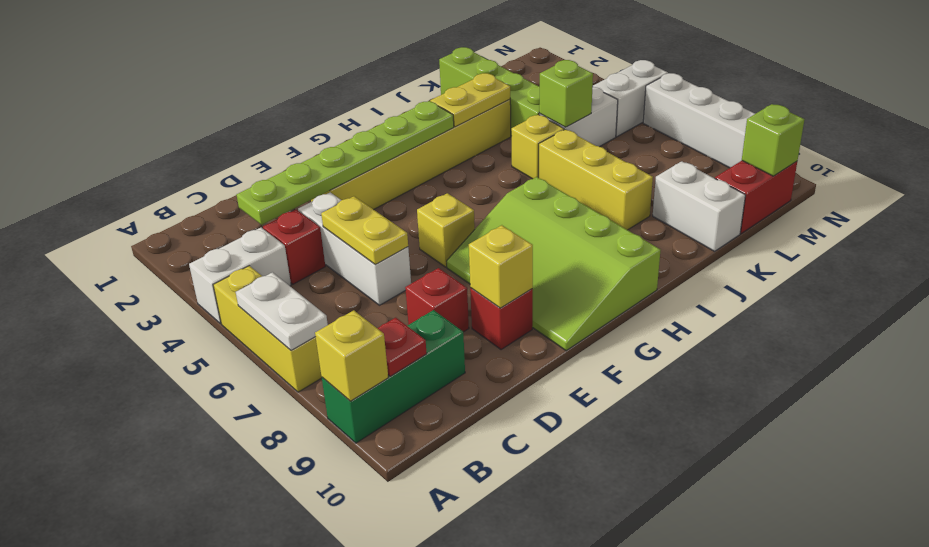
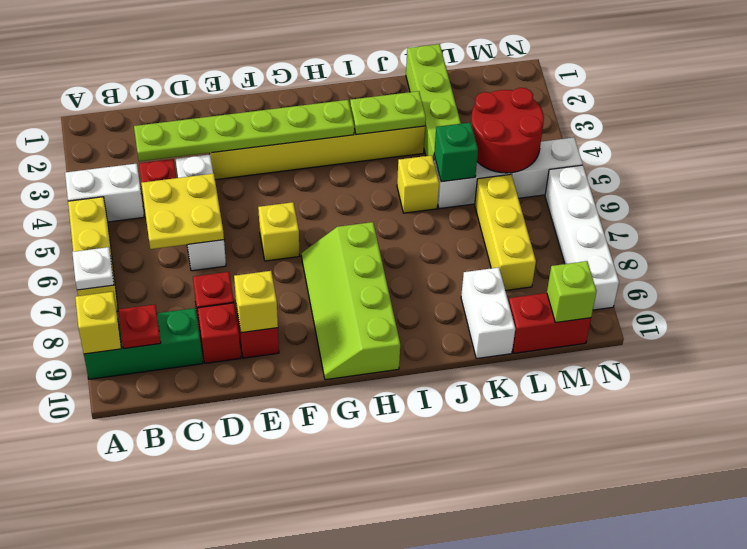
white 1x2 plate [236,272,328,350] -> white 1x1 plate [72,247,114,290]
yellow 1x2 plate [321,196,408,264] -> yellow 2x2 plate [141,173,224,249]
none -> red 1x1 brick [197,303,241,363]
lime 3x4 slope [447,177,660,351] -> lime 2x4 slope [301,222,400,380]
yellow 1x2 plate [430,73,510,127] -> lime 1x2 plate [350,91,426,135]
yellow 1x3 brick [539,129,653,230] -> yellow 1x3 brick moved to [475,174,536,291]
lime 1x1 brick [539,60,593,127] -> green 1x1 brick [434,122,478,182]
none -> red 2x2 round brick [471,88,544,173]

